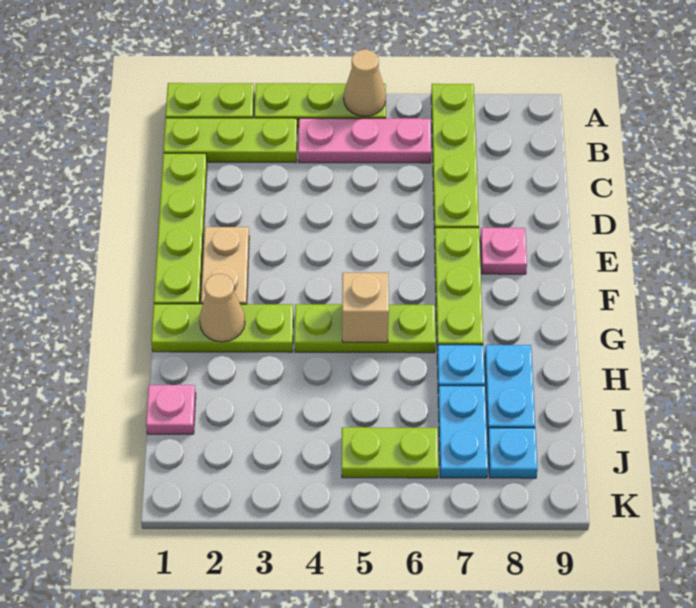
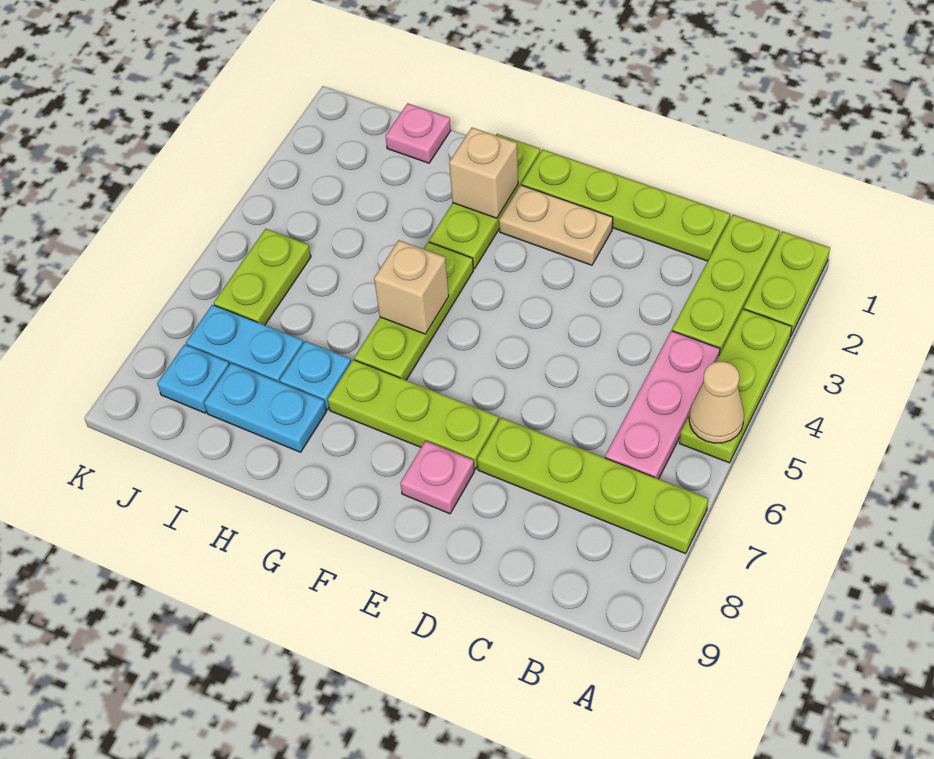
tan 1x1 cone [199,274,245,342] -> tan 1x1 brick [449,128,518,218]

